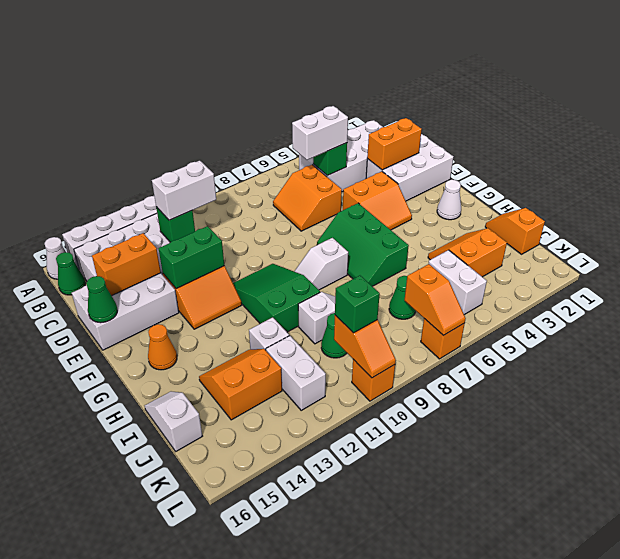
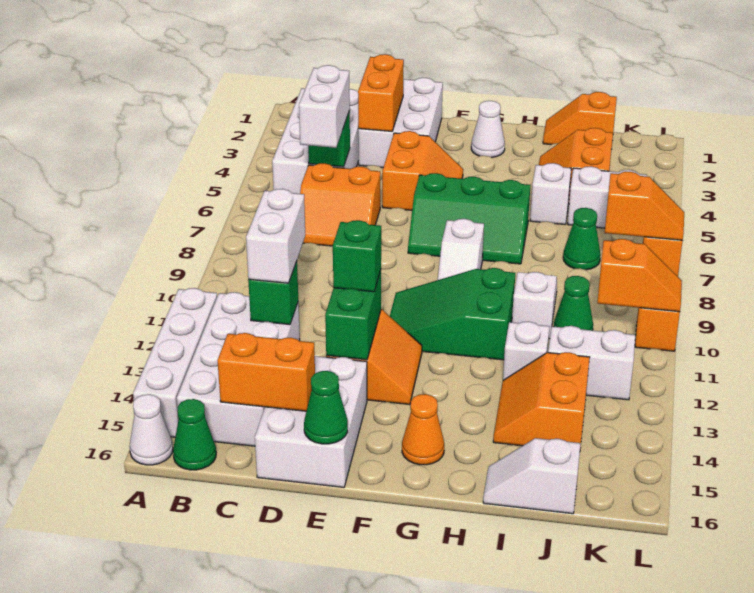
orange 1x2 brick [92,233,161,296] -> orange 1x2 brick turned to [217,333,315,411]
none -> white 1x1 brick [530,163,571,224]
green 1x1 brick [335,276,380,333] -> green 1x1 brick moved to [333,220,381,292]

